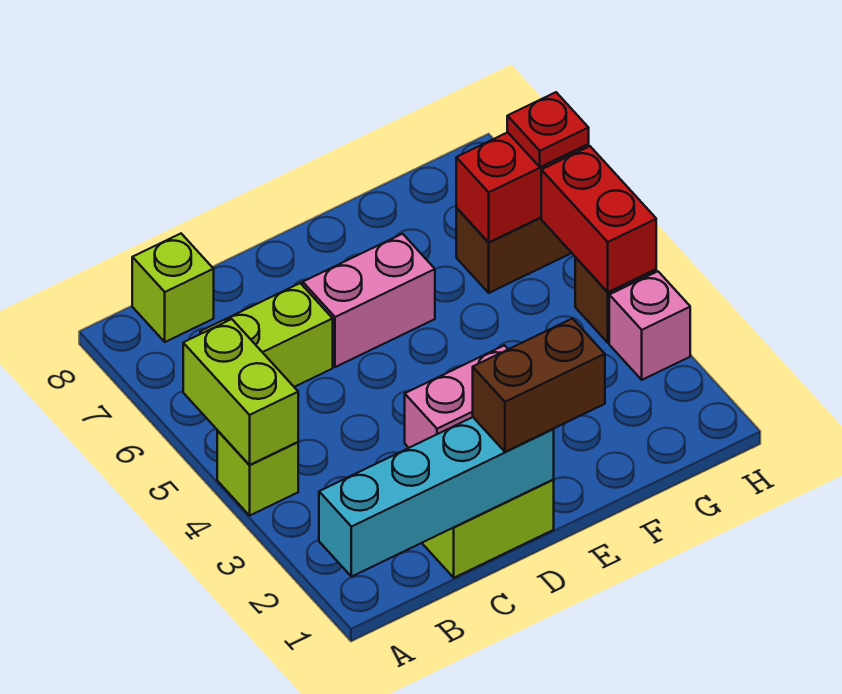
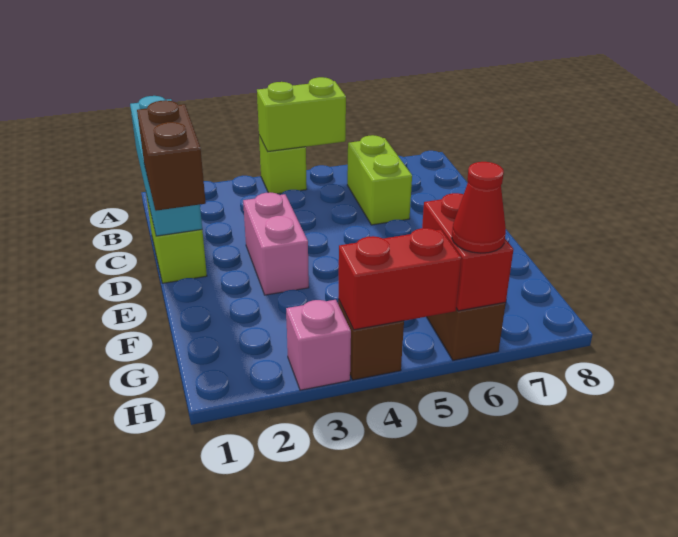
lime 1x1 brick [132,234,214,342] -> none
pink 1x2 brick [303,234,435,367] -> none
red 1x1 plate [507,92,589,167] -> red 1x1 cone [452,162,506,253]

